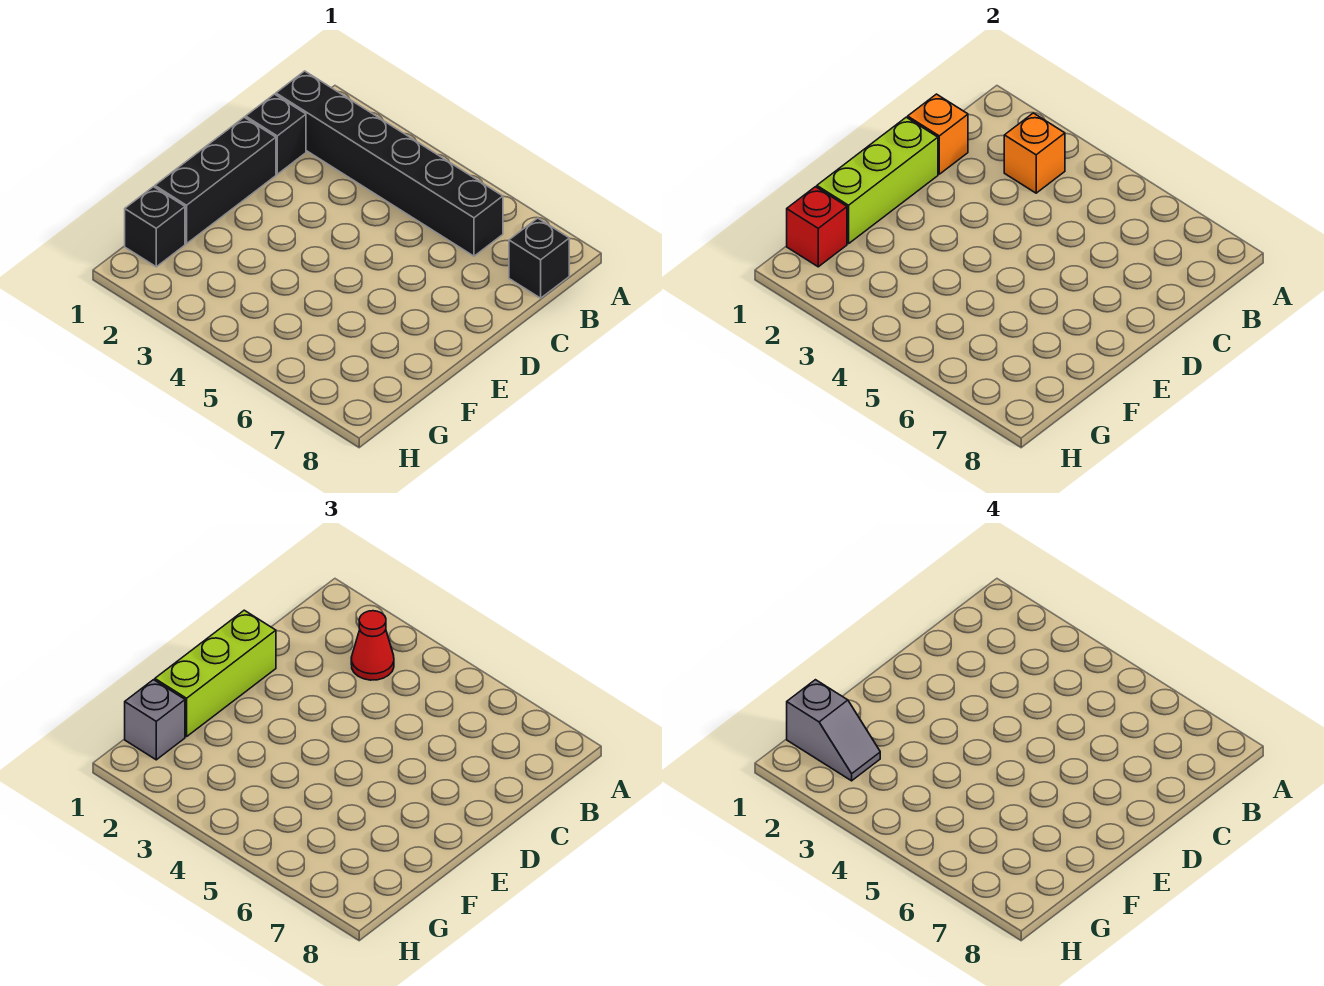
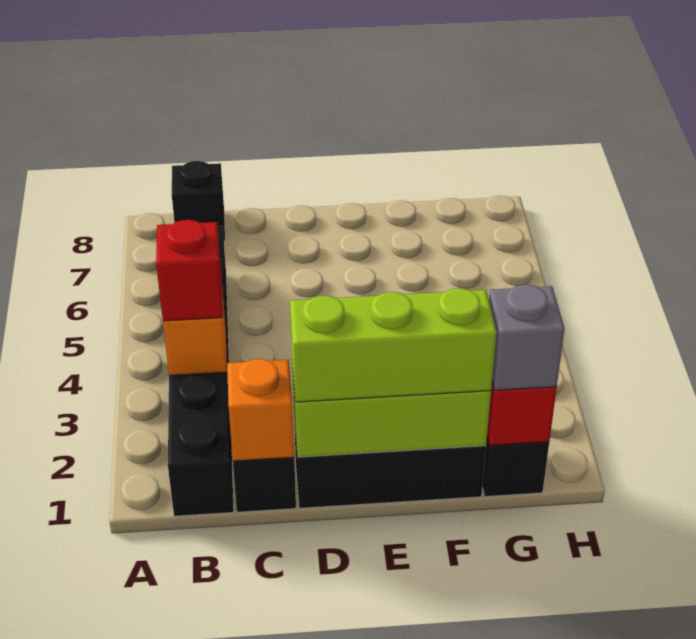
red 1x1 cone [351,611,394,680] -> red 1x1 brick [156,220,223,321]
grey 1x2 slope [787,680,880,781] -> none

